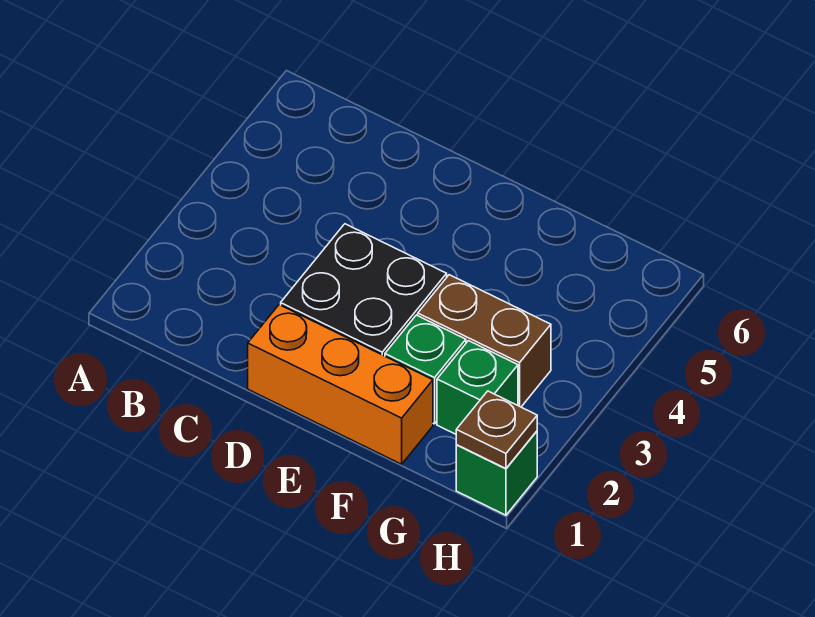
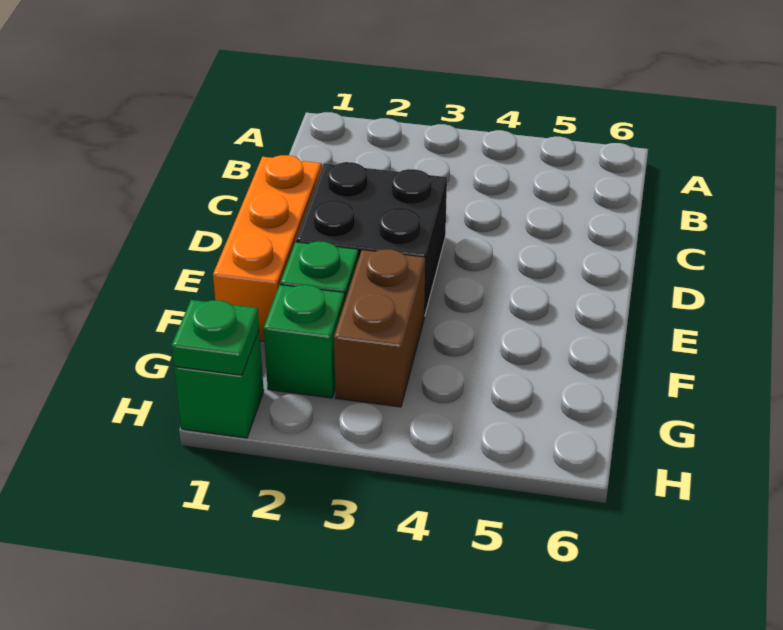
brown 1x1 plate [456,391,537,468] -> green 1x1 plate [171,300,259,375]

